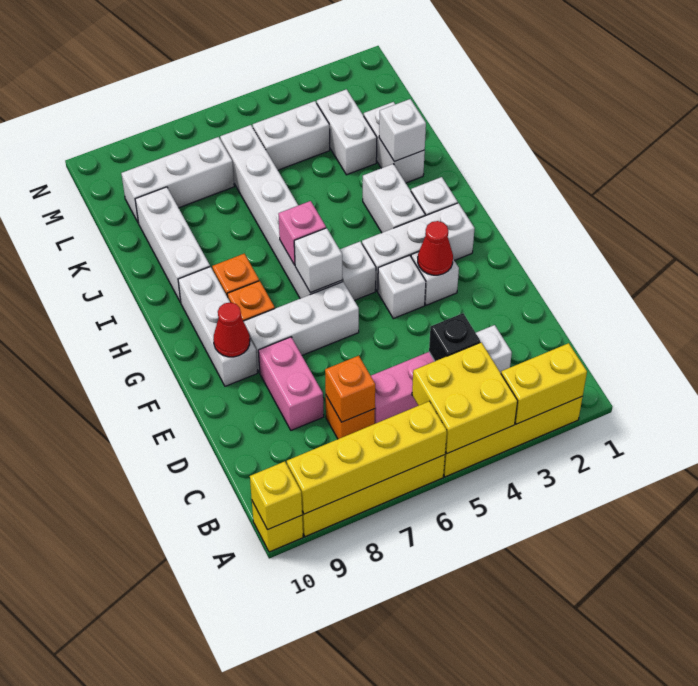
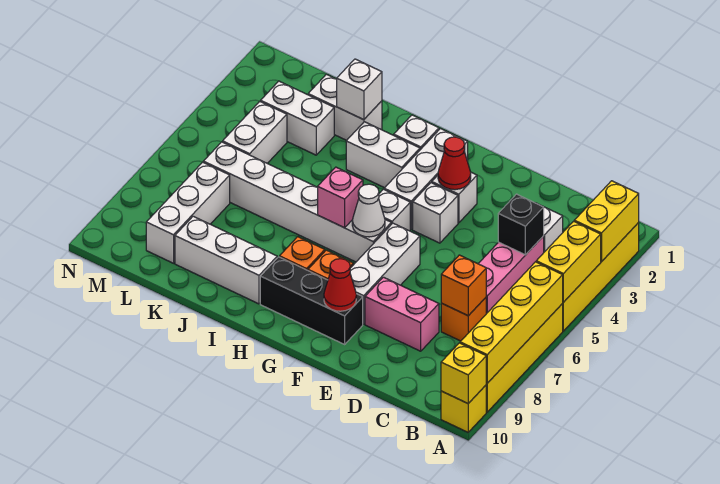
yellow 2x2 brick [412,342,518,454] -> yellow 1x2 brick [536,221,601,302]
white 1x3 brick [178,267,258,386] -> black 1x3 brick [260,257,363,344]
white 1x1 brick [294,228,342,293] -> white 1x1 cone [352,184,385,237]

